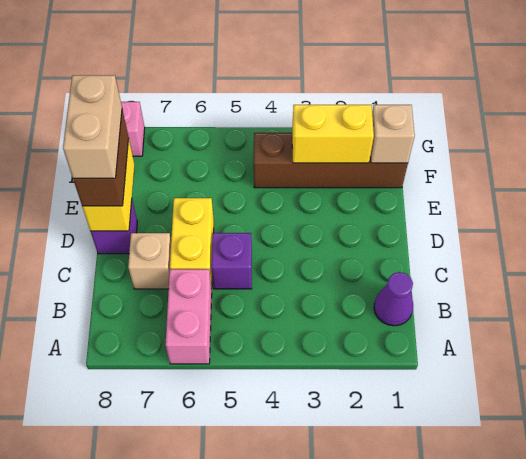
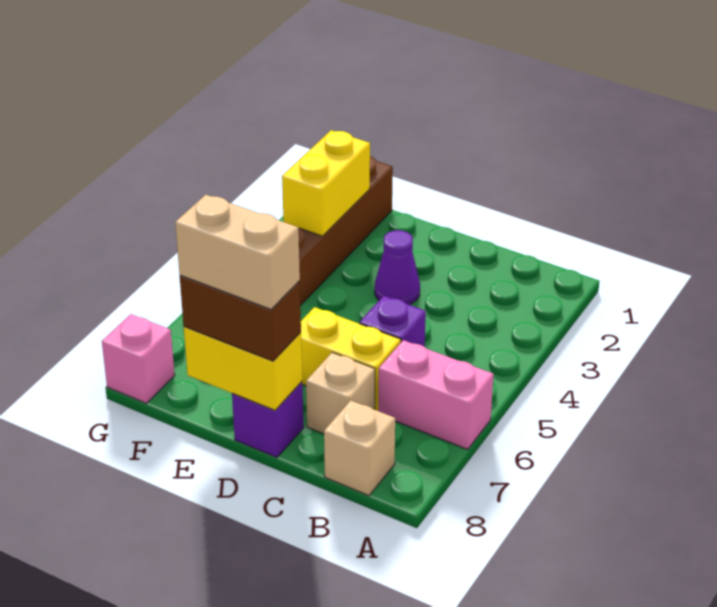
purple 1x1 cone [374,272,413,326] -> purple 1x1 cone moved to [375,230,420,305]
tan 1x1 brick [370,105,415,163] -> tan 1x1 brick moved to [324,400,395,496]

